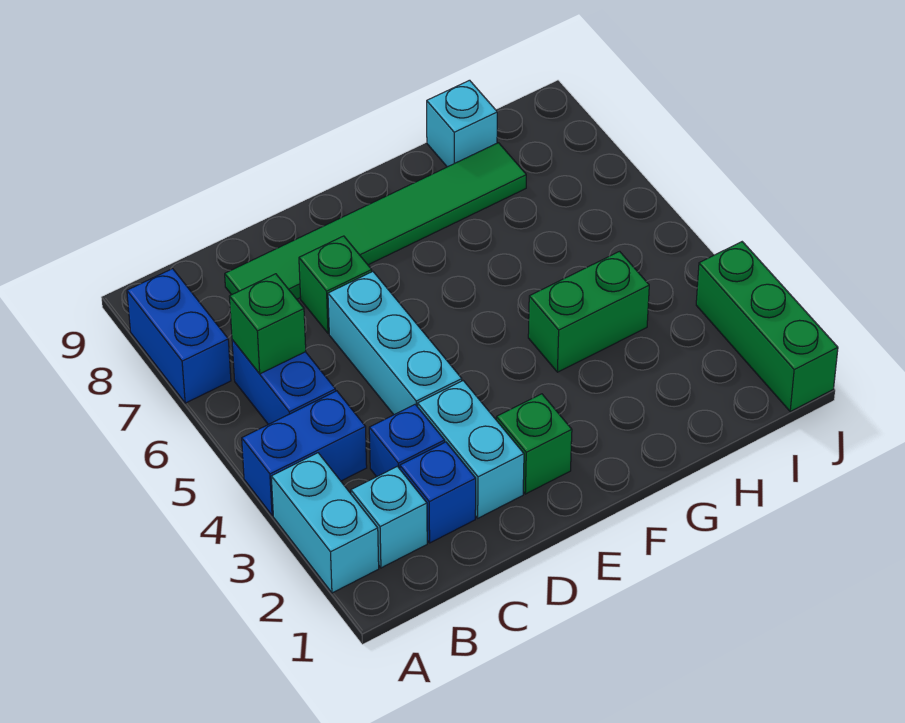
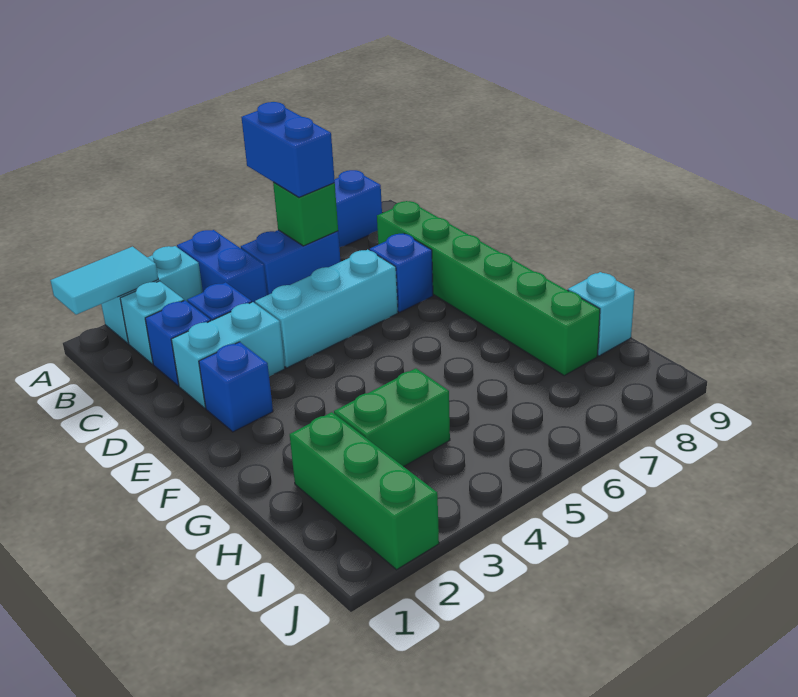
none -> cyan 1x2 tile [50,247,158,315]
none -> blue 1x2 brick [241,102,335,197]
green 1x6 tile [225,143,526,299] -> green 1x6 brick [377,201,600,376]
green 1x1 brick [299,236,372,333] -> blue 1x1 brick [370,233,433,312]
green 1x1 brick [496,394,572,494] -> blue 1x1 brick [199,342,273,432]
green 1x2 brick [528,251,649,372] -> green 1x2 brick turned to [334,368,450,467]
green 1x3 brick [696,242,838,412] -> green 1x3 brick turned to [290,412,439,570]

